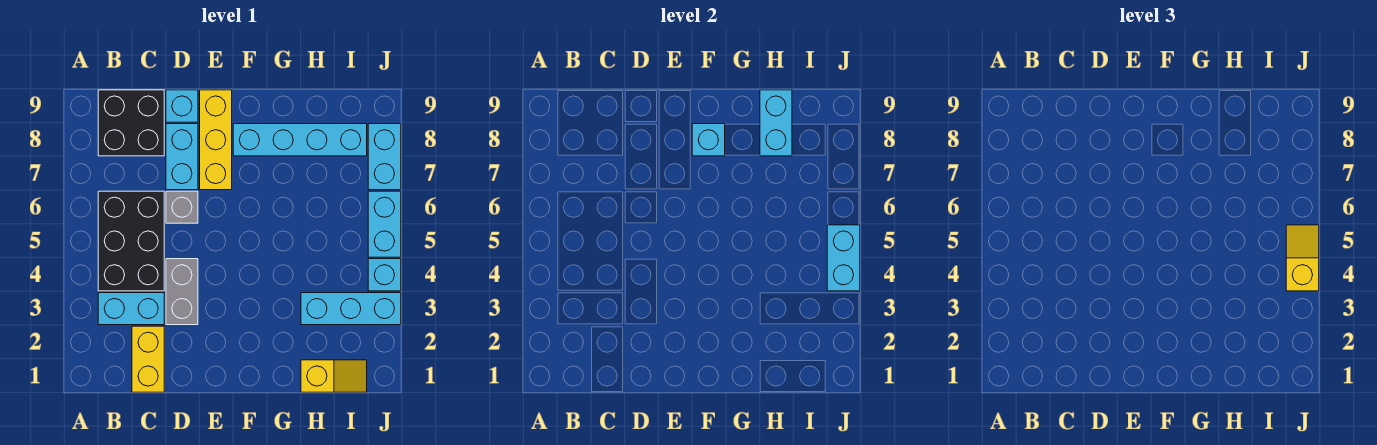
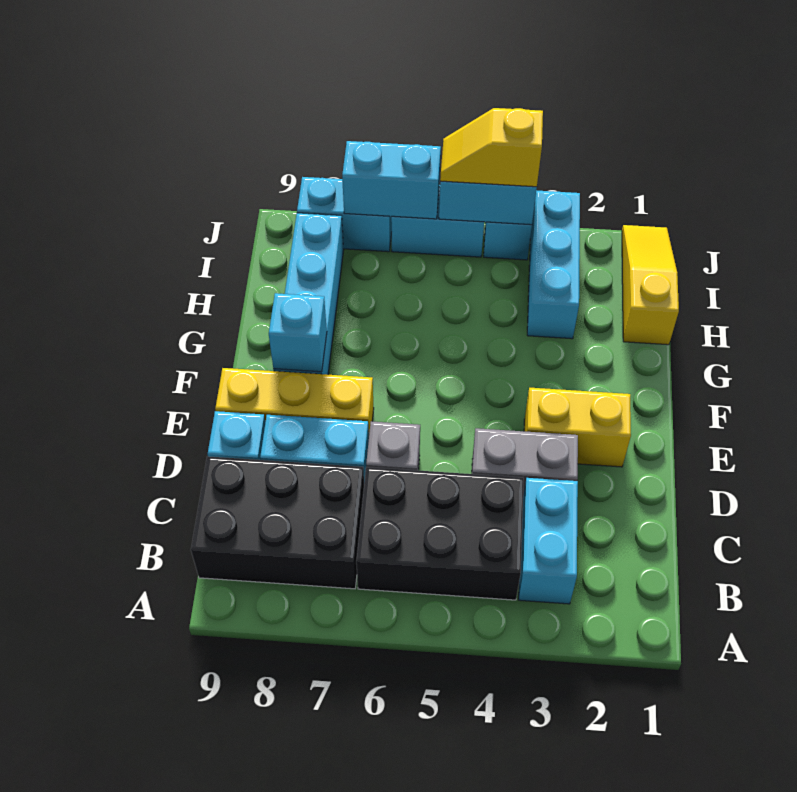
black 2x2 brick [98,90,164,156] -> black 2x3 brick [191,456,364,589]
yellow 1x2 brick [132,326,164,392] -> yellow 1x2 brick moved to [524,388,631,467]
yellow 1x2 slope [301,360,367,392] -> yellow 1x3 slope [622,225,679,345]
cyan 1x2 brick [760,90,792,156] -> cyan 1x2 brick moved to [342,141,441,219]

